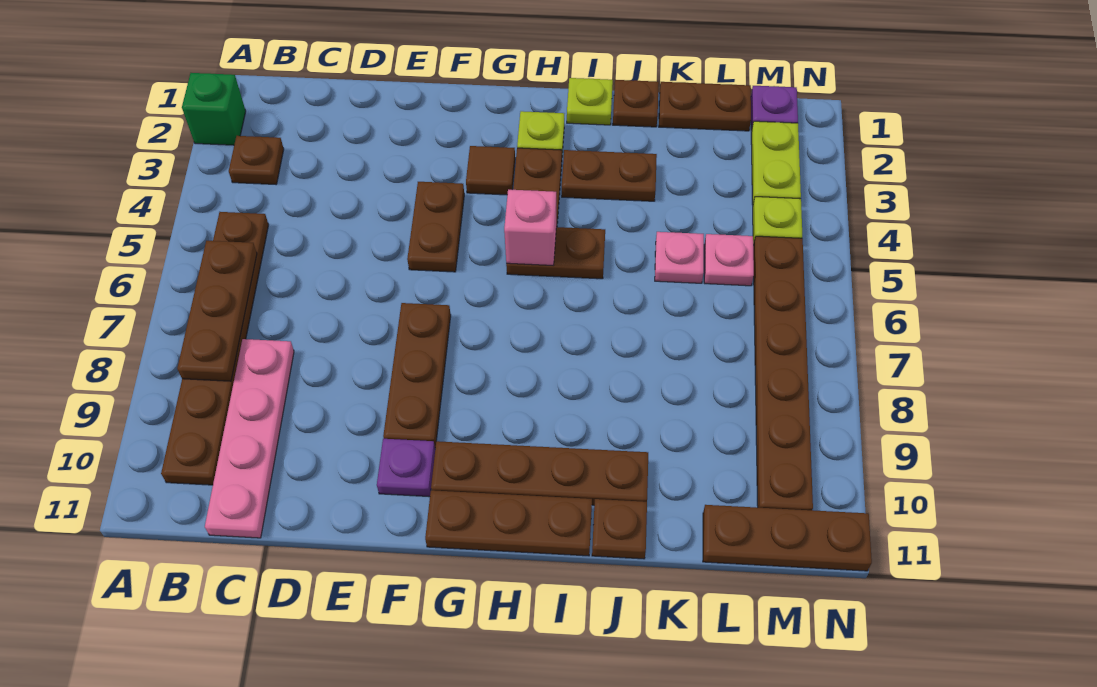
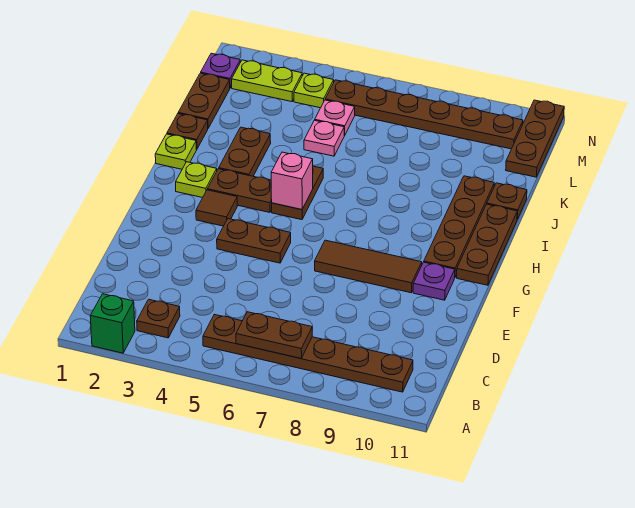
brown 1x3 plate [177,241,257,381] -> brown 1x2 plate [236,312,312,359]
pink 1x4 plate [205,339,294,538] -> none
brown 1x3 plate [383,303,451,448] -> brown 1x3 tile [315,240,422,293]

